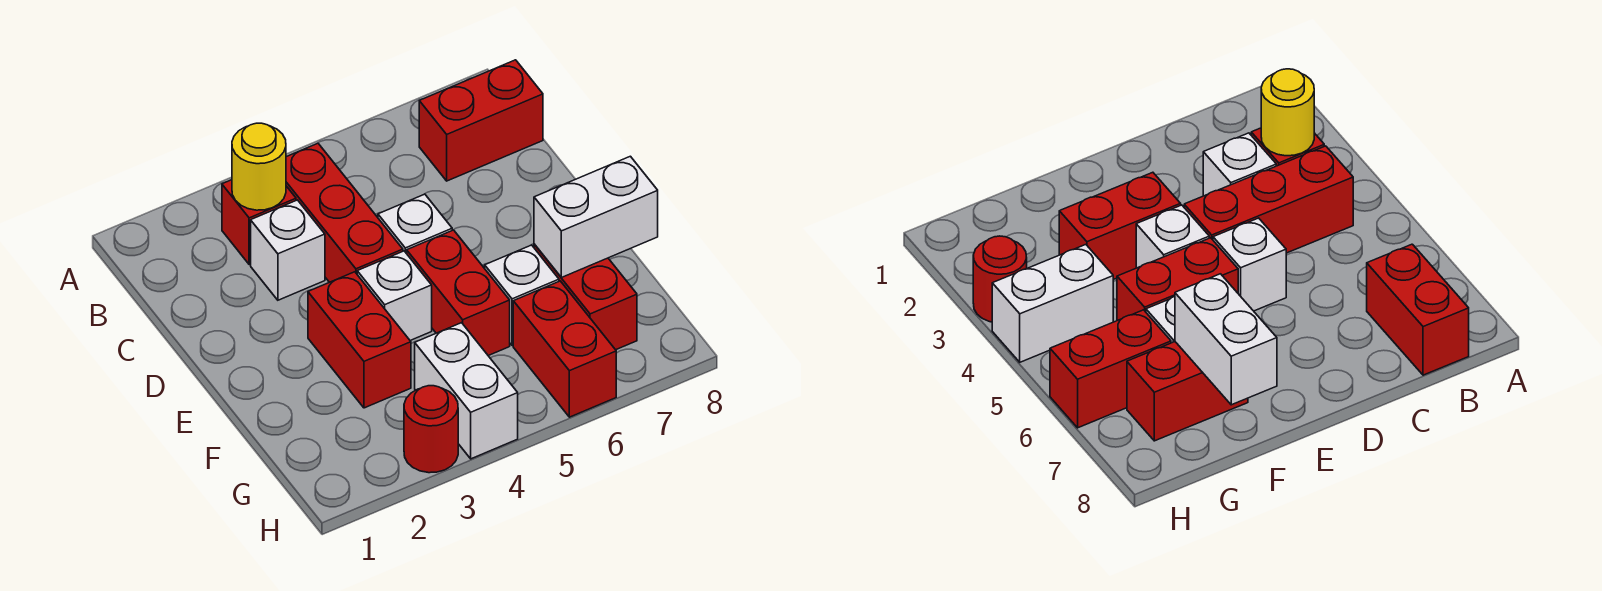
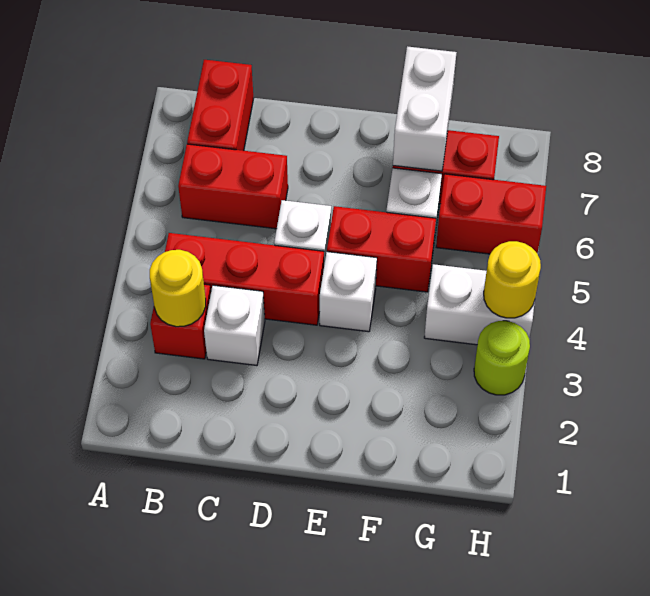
red 1x2 brick [308,272,411,408] -> red 1x2 brick moved to [178,144,288,229]
red 1x1 round brick [404,386,458,473] -> lime 1x1 round brick [474,321,530,395]
none -> yellow 1x1 round brick [484,241,541,318]

